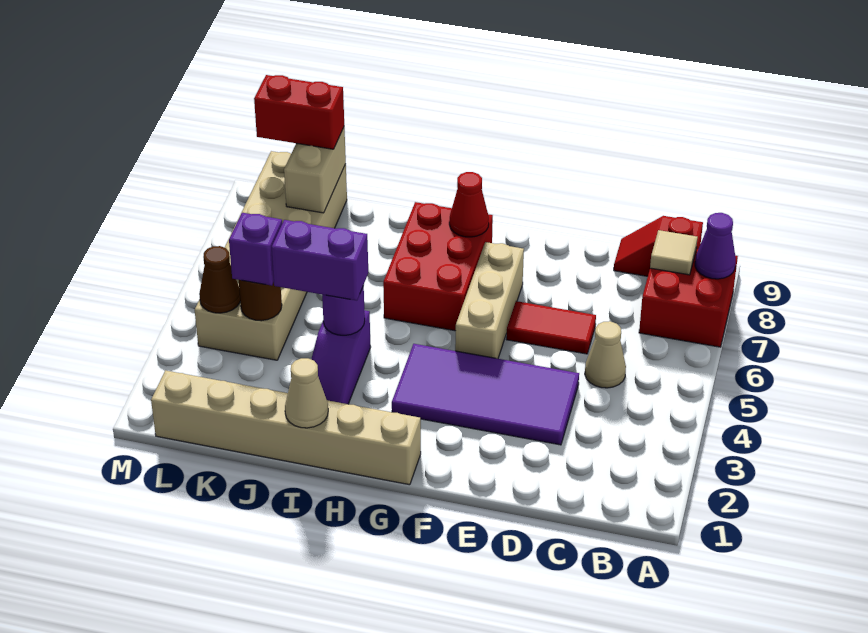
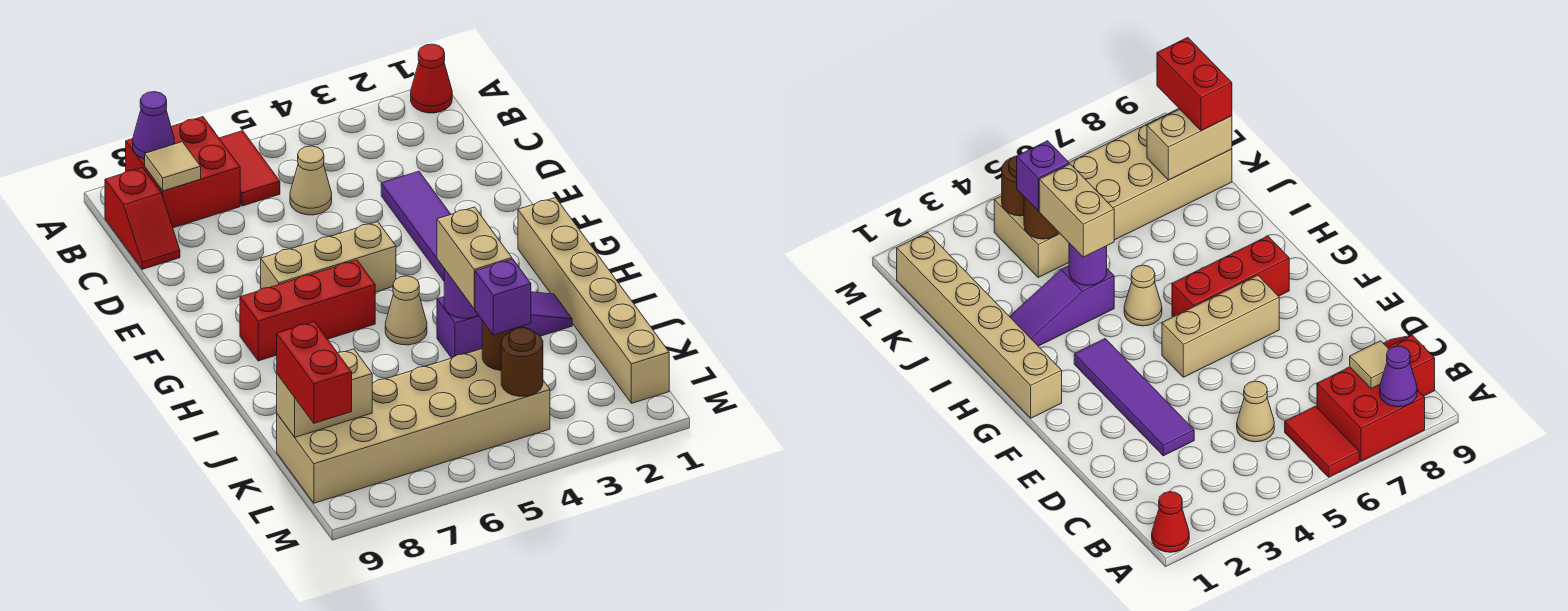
purple 2x4 tile [392,344,579,445] -> purple 1x4 tile [381,171,451,281]
red 1x2 tile [507,301,596,354] -> red 1x2 tile moved to [219,131,280,206]
red 2x3 brick [383,202,493,331] -> red 1x3 brick [240,260,375,361]
red 1x1 cone [449,172,489,237] -> red 1x1 cone moved to [411,44,452,113]
tan 1x1 cone [285,358,328,428] -> tan 1x1 cone moved to [385,276,427,345]
purple 1x2 brick [272,220,368,300] -> tan 1x2 brick [437,207,512,309]
brown 1x1 cone [199,246,240,313] -> brown 1x1 round brick [501,328,543,396]

